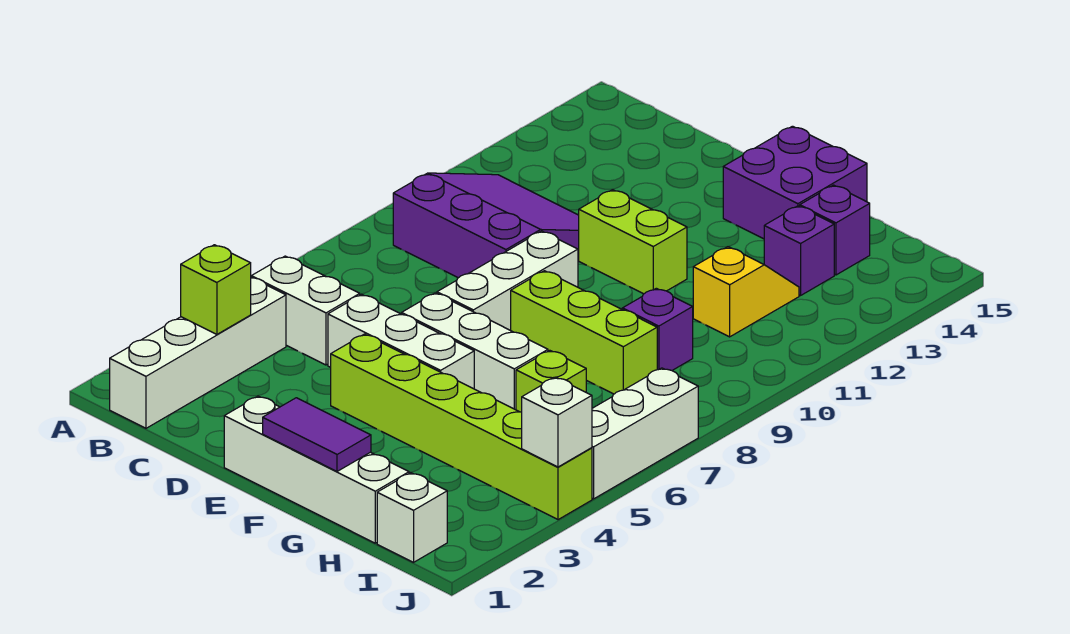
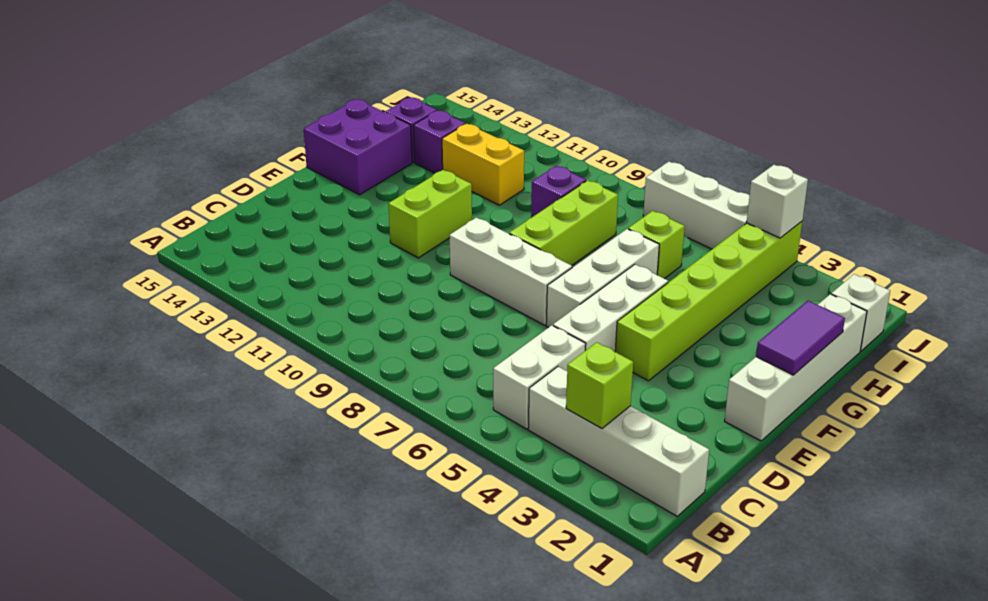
purple 3x3 slope [393,173,579,278] -> none
yellow 1x2 slope [693,247,799,337] -> yellow 1x2 brick [442,124,524,205]

